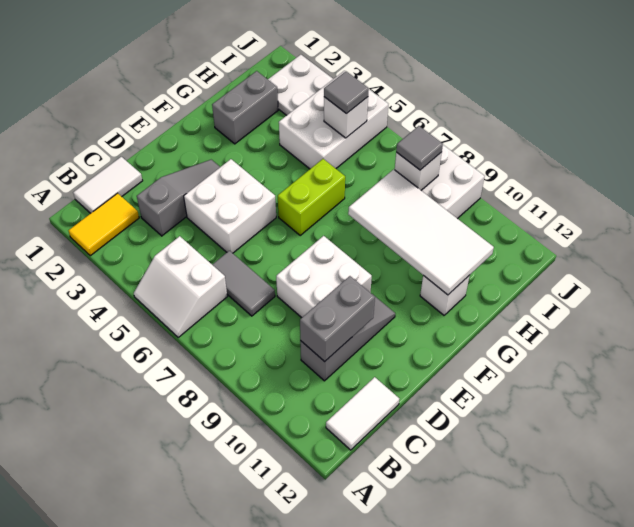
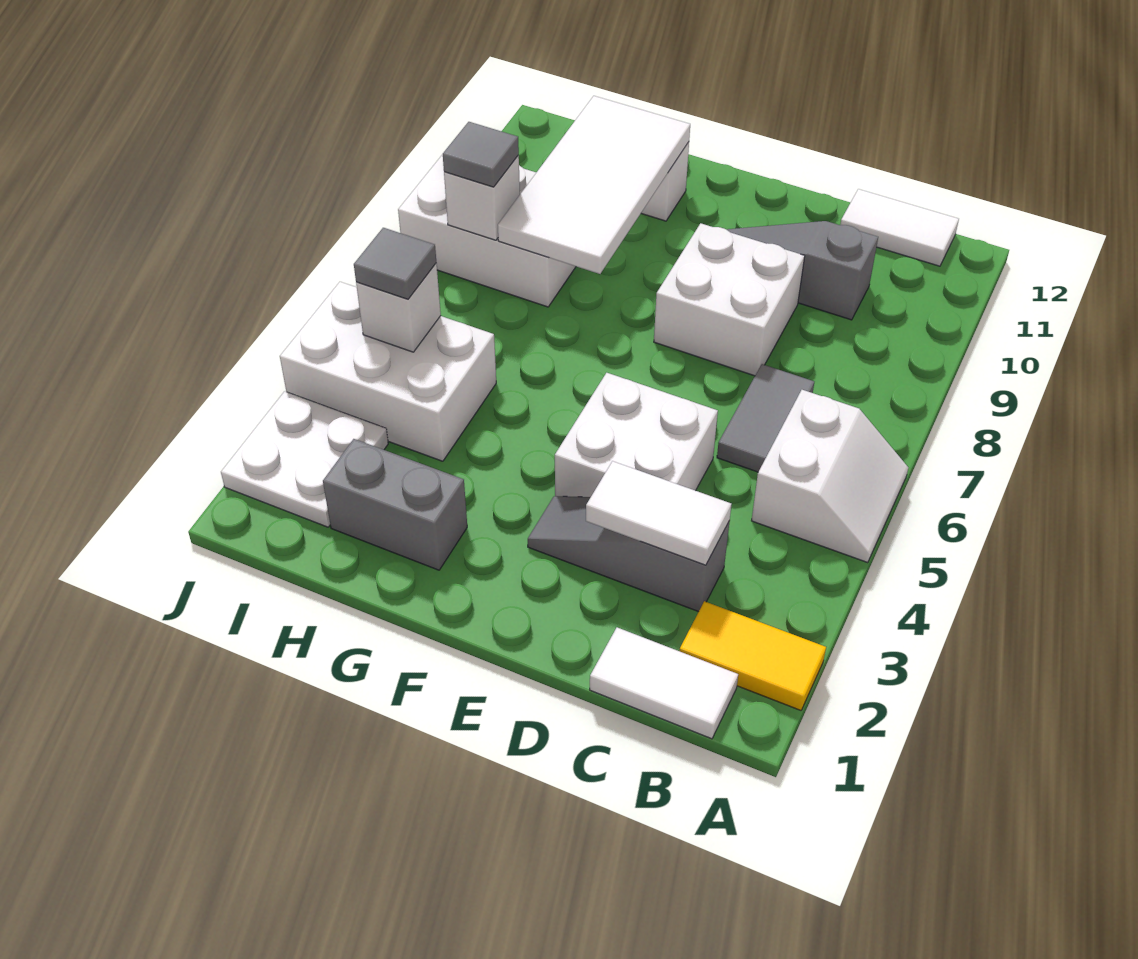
none -> white 1x2 tile [586,461,732,565]
grey 1x2 brick [300,276,375,362] -> none
lime 1x2 brick [278,159,345,235] -> none

